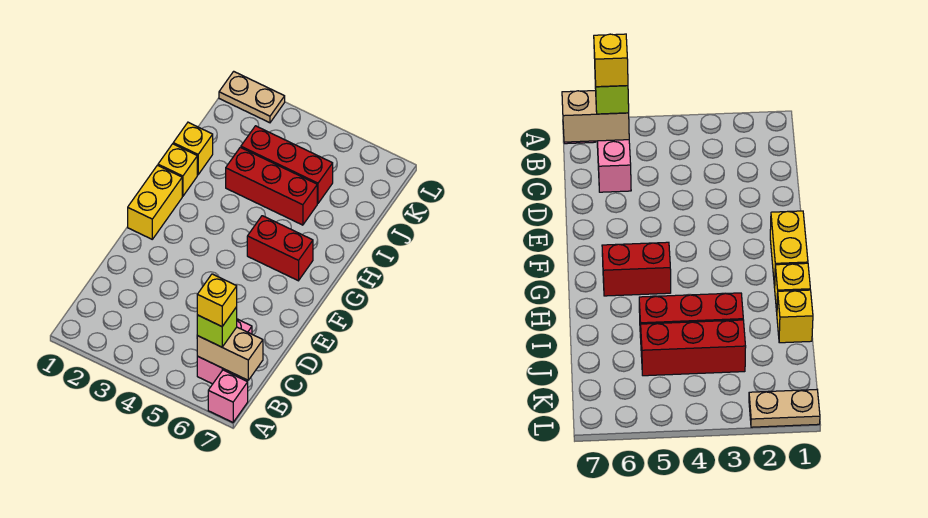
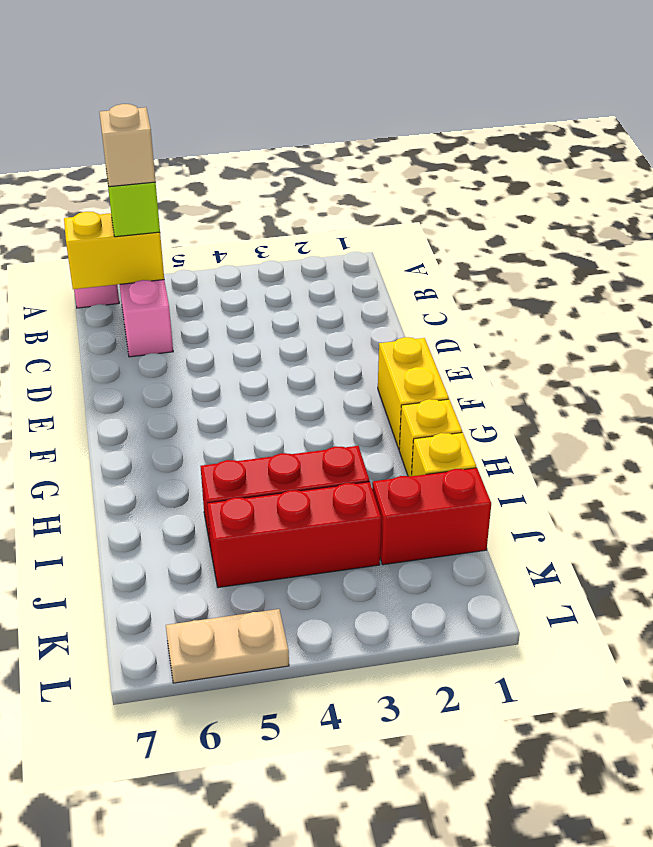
tan 1x2 brick [197,327,263,380] -> yellow 1x2 brick [64,212,164,289]
yellow 1x1 brick [197,274,237,327] -> tan 1x1 brick [99,104,156,187]
red 1x2 brick [247,216,313,281] -> red 1x2 brick moved to [372,468,491,565]
tan 1x2 plate [219,71,285,123] -> tan 1x2 plate moved to [166,609,289,683]

